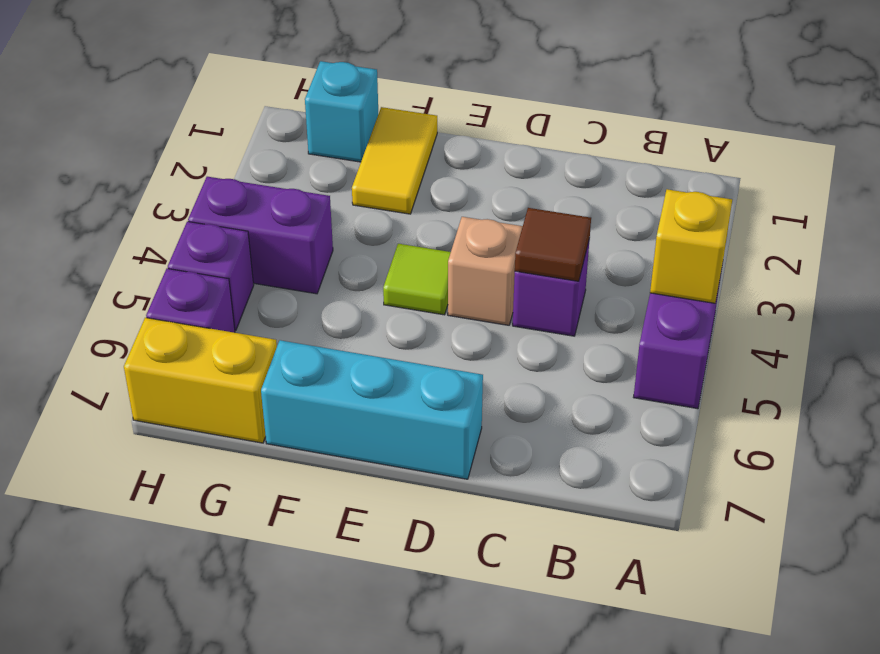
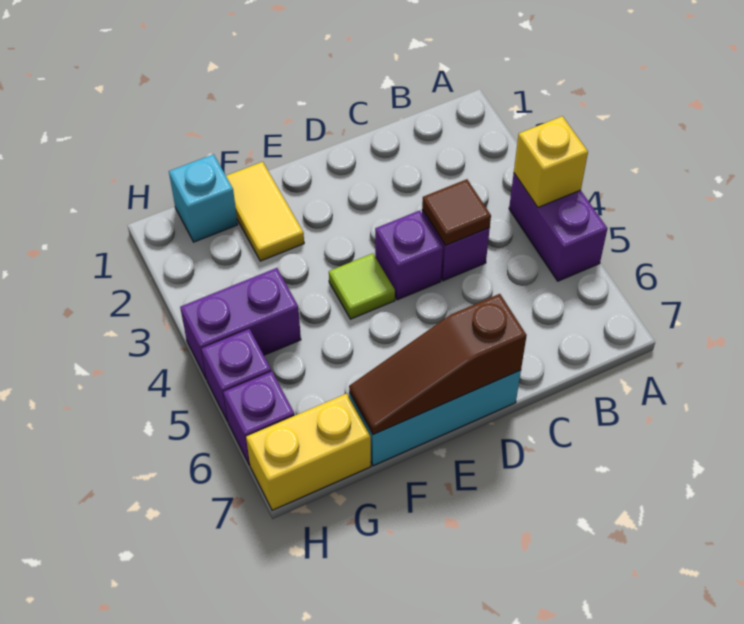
tan 1x1 brick [448,217,523,325] -> purple 1x1 brick [375,210,443,300]
none -> brown 1x3 slope [349,294,527,435]

